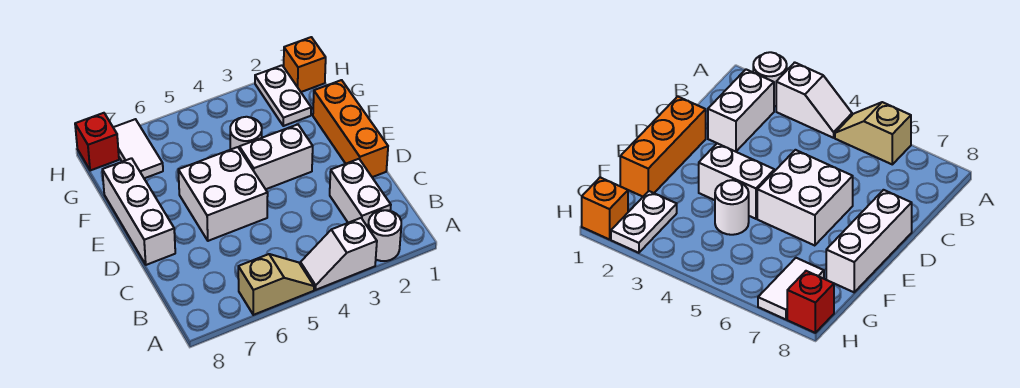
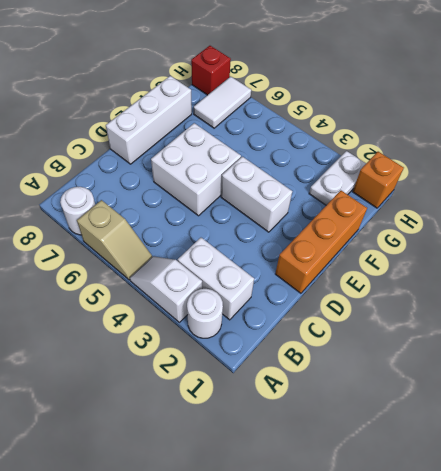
white 1x2 brick [330,159,391,227] -> white 1x2 brick turned to [178,238,254,320]
white 1x1 round brick [230,117,262,150] -> white 1x1 round brick moved to [60,187,95,235]

